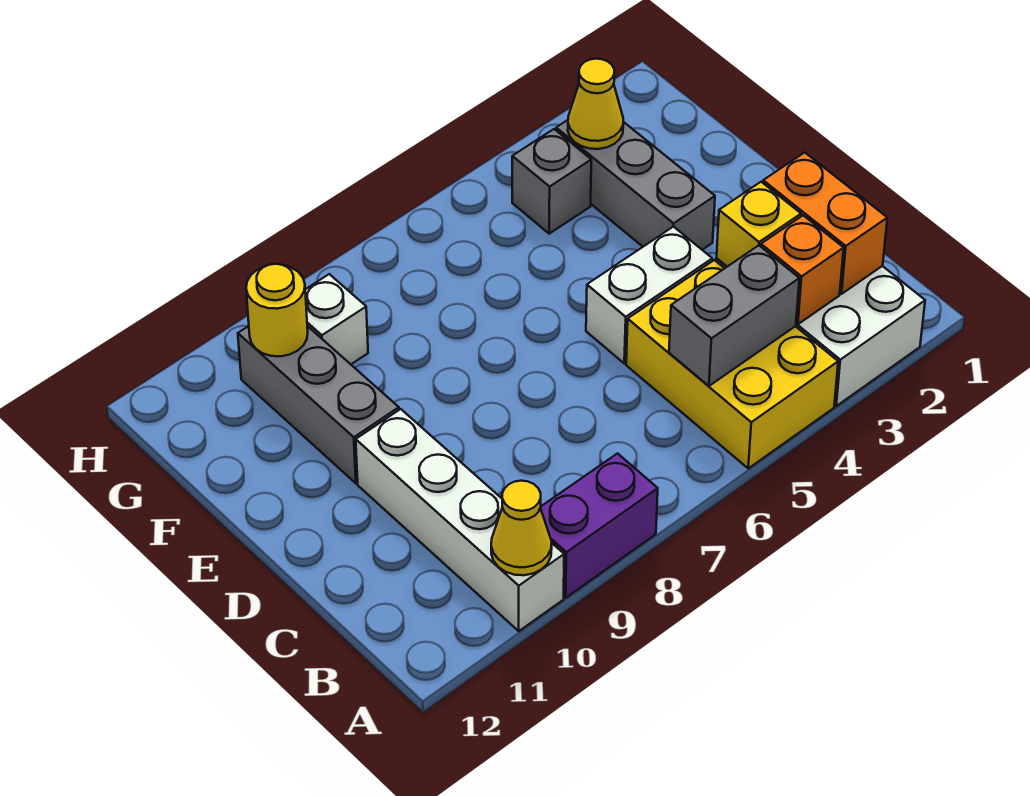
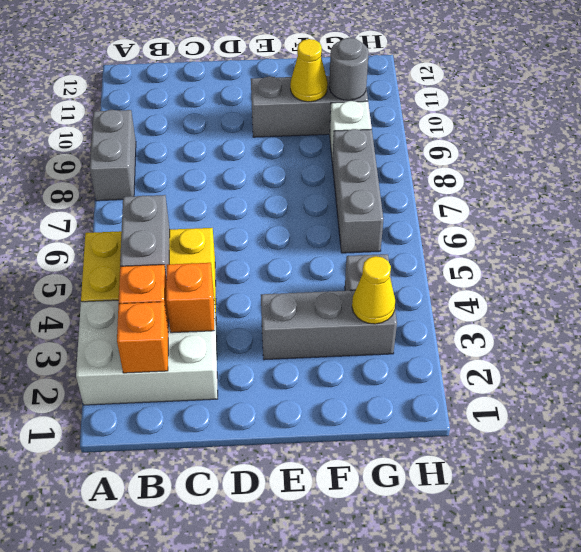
purple 1x2 brick [540,454,658,598] -> grey 1x2 brick [90,110,136,201]
white 1x4 brick [356,409,564,631] -> none
yellow 1x1 cone [491,481,552,575] -> yellow 1x1 cone moved to [290,39,328,102]
orange 1x2 brick [763,152,887,294] -> orange 1x1 brick [117,302,168,373]
yellow 1x1 brick [717,182,801,267] -> orange 1x1 brick [166,263,214,333]
white 1x2 brick [586,227,712,363] -> none
none -> grey 1x3 brick [332,129,383,253]
yellow 1x1 round brick [246,264,308,356] -> grey 1x1 round brick [329,38,369,100]

